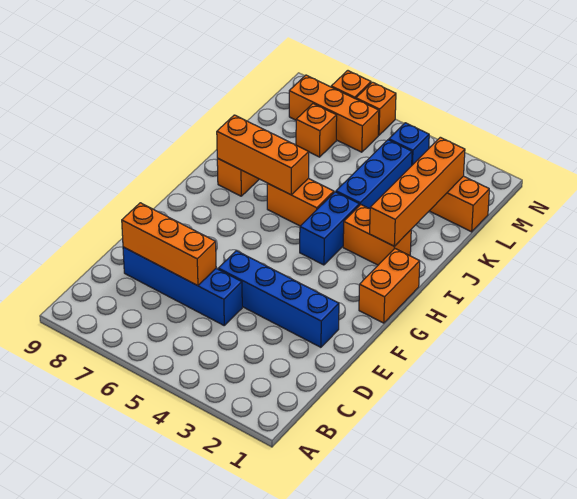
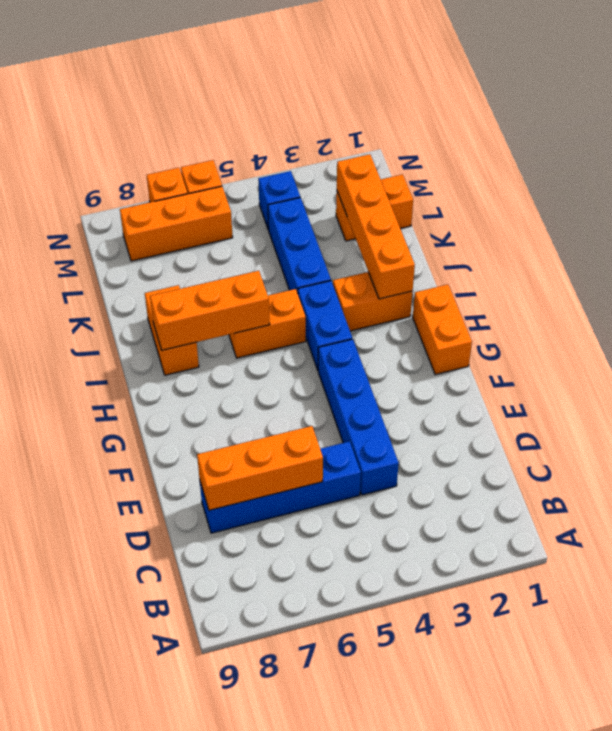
blue 1x4 brick [218,251,339,347] -> blue 1x4 brick turned to [318,339,399,495]
orange 1x1 brick [296,104,337,157] -> none

